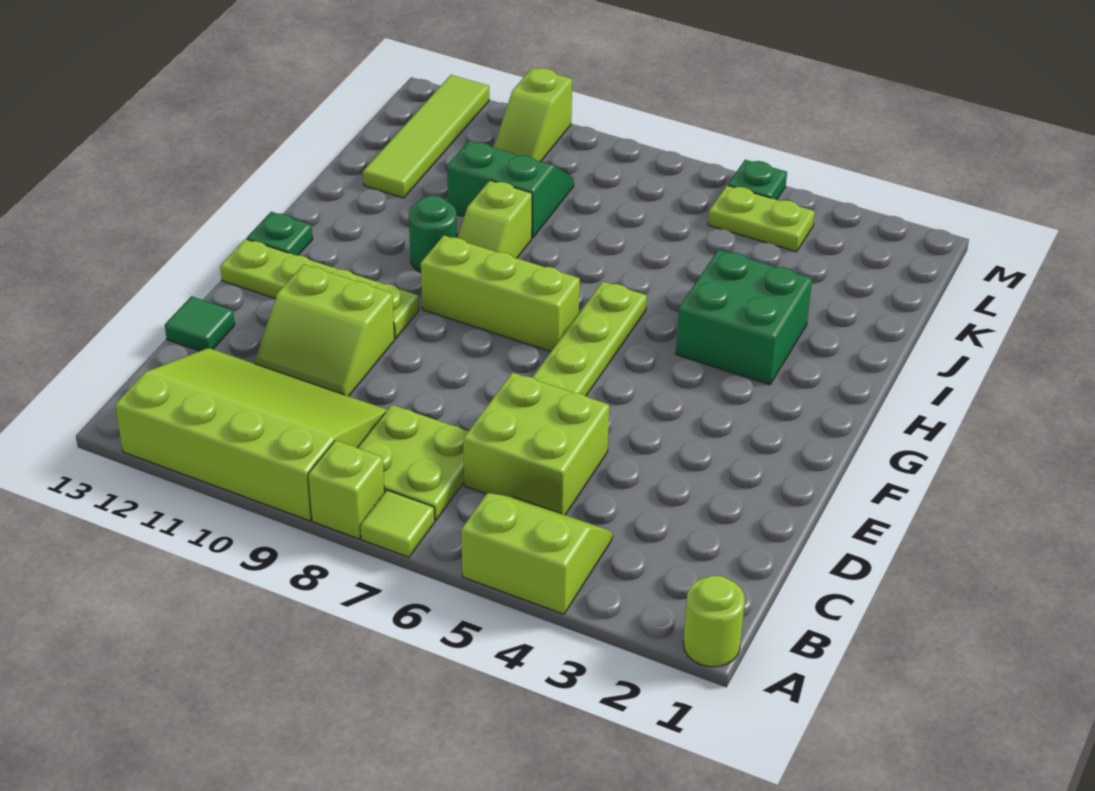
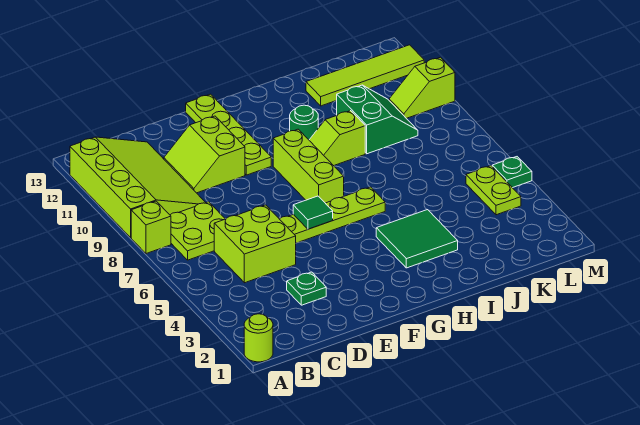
lime 2x2 slope [461,493,612,614] -> none
lime 1x1 tile [360,490,435,557] -> none
green 1x1 tile [165,296,235,351] -> green 1x1 tile moved to [293,196,333,229]
green 1x1 plate [247,212,313,255] -> green 1x1 plate moved to [287,272,326,305]
green 2x2 brick [676,250,812,385] -> green 2x2 tile [376,210,458,268]

